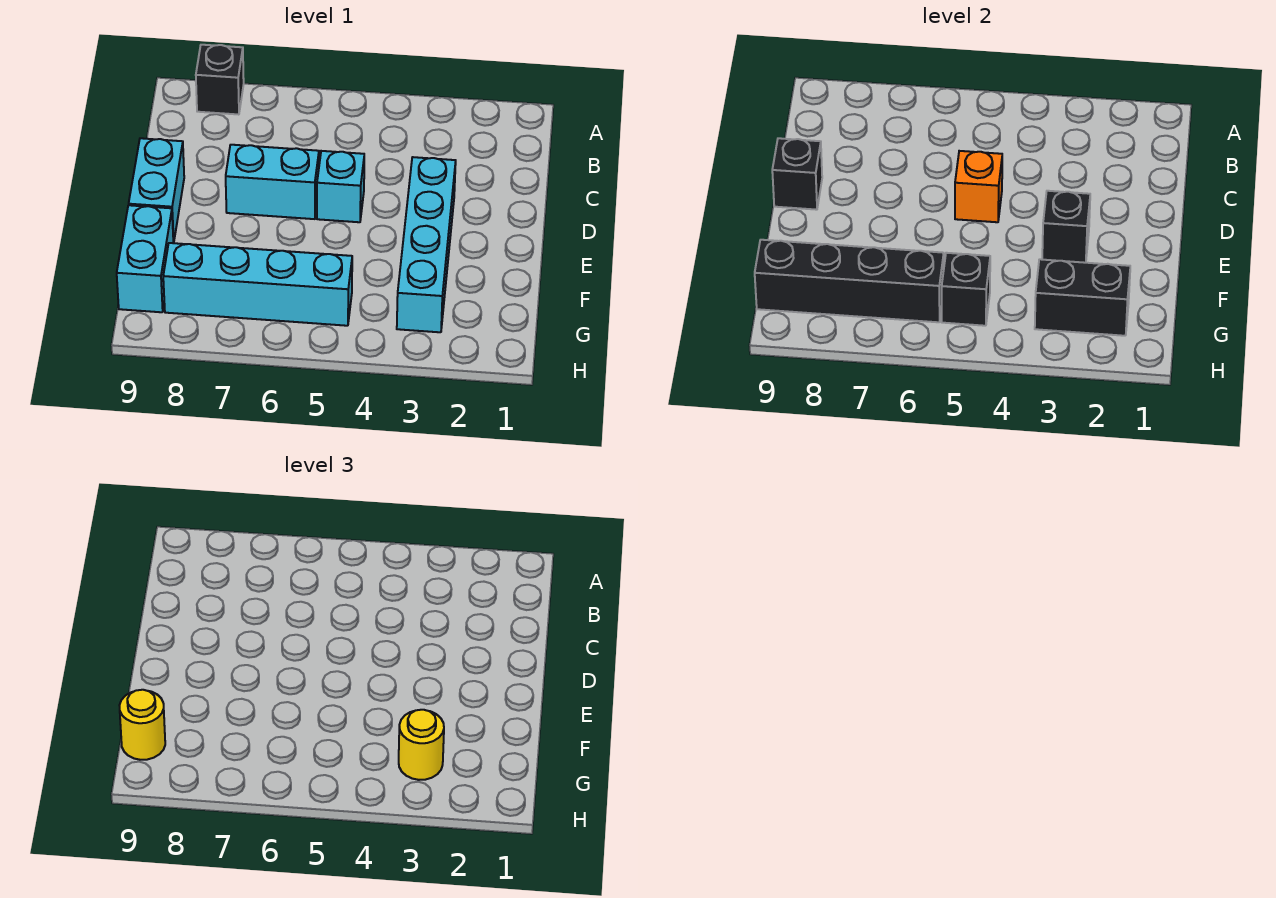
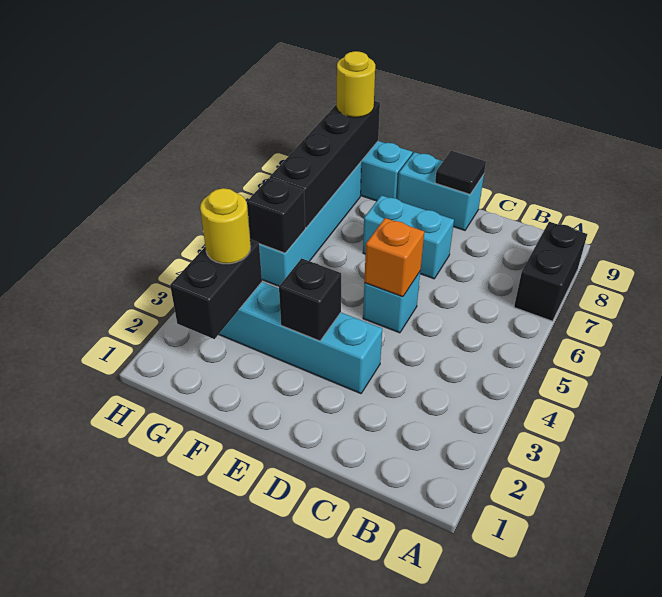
black 1x1 brick [196,45,244,115] -> black 1x2 brick [514,222,587,321]
cyan 1x2 brick [226,145,319,219] -> cyan 1x2 brick turned to [363,195,454,279]
black 1x1 brick [772,138,822,210] -> black 1x1 tile [435,151,486,194]

